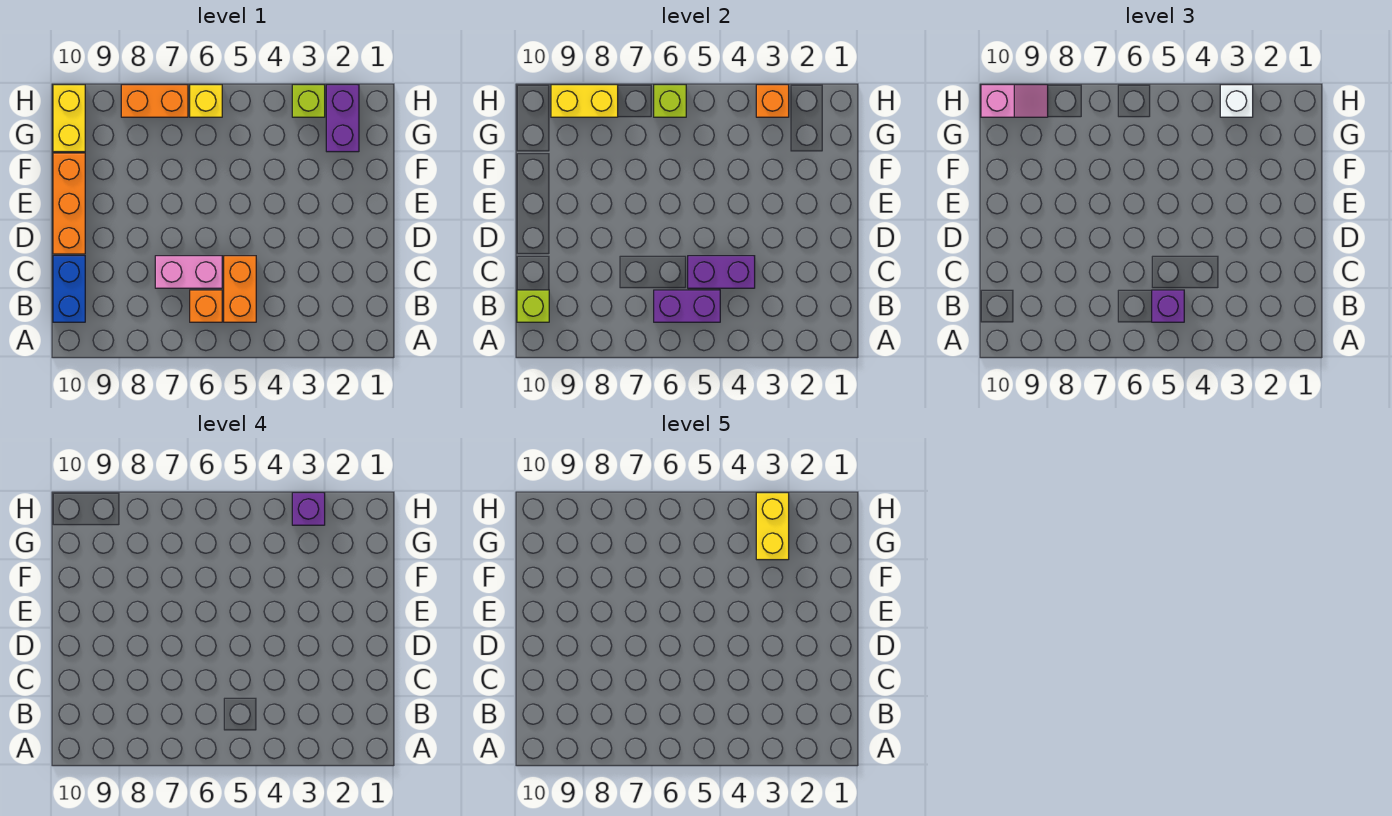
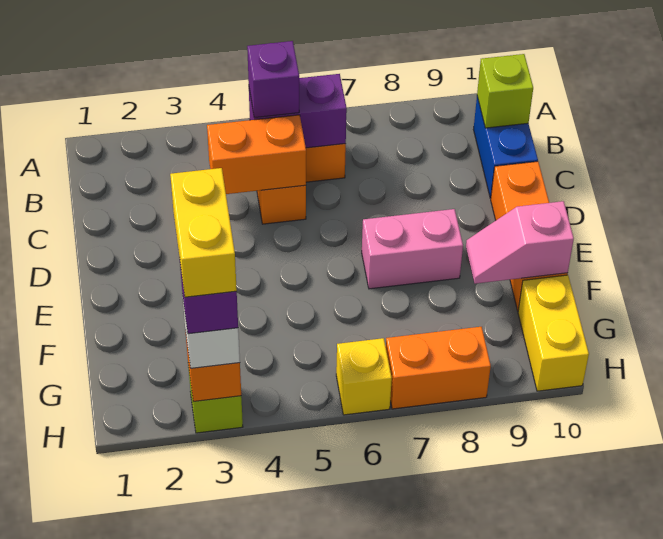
purple 1x2 brick [688,256,755,288] -> orange 1x2 brick [207,115,306,194]
pink 1x2 brick [155,256,222,288] -> pink 1x2 brick moved to [362,209,463,289]
purple 1x2 brick [326,85,359,152] -> none
lime 1x1 brick [654,85,686,117] -> none
yellow 1x2 brick [551,85,618,117] -> none
pink 1x2 slope [981,85,1048,117] -> pink 1x2 slope moved to [466,201,574,284]

